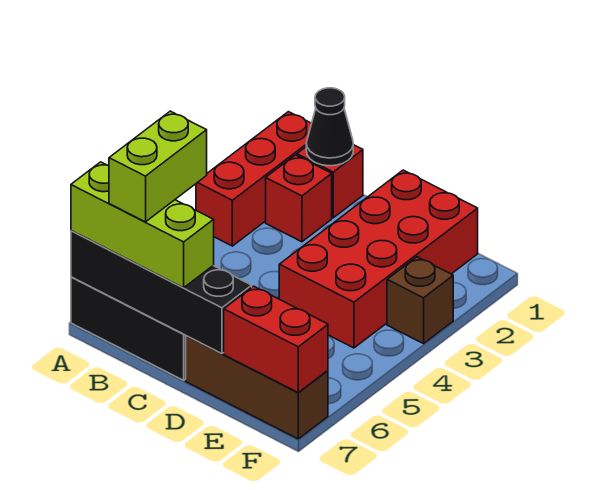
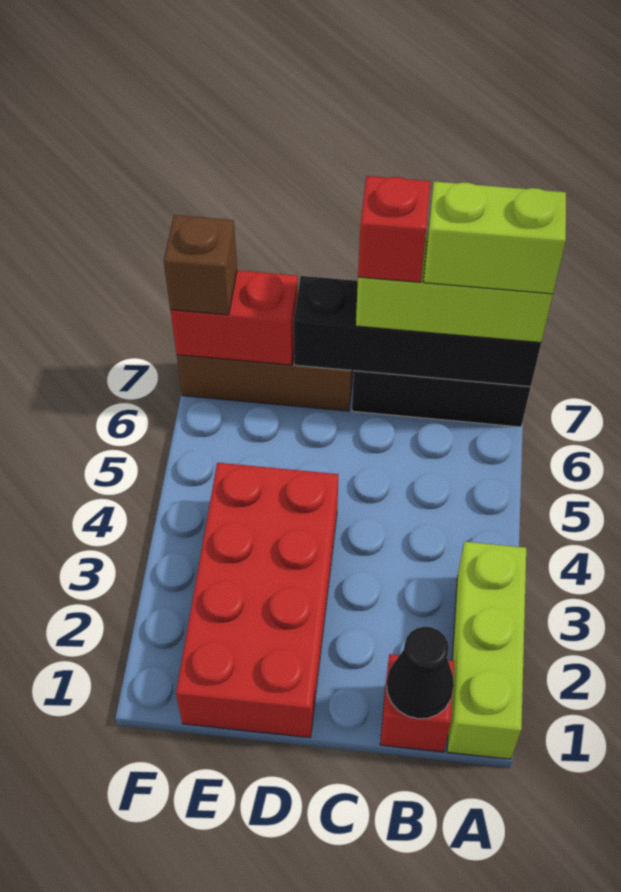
red 1x3 brick [196,112,312,246] -> lime 1x3 brick [447,542,526,759]
red 1x1 brick [266,155,332,242] -> red 1x1 brick moved to [358,176,430,282]
lime 1x2 brick [109,111,207,222] -> lime 1x2 brick turned to [424,181,566,294]
brown 1x1 brick [387,257,453,344] -> brown 1x1 brick moved to [164,215,237,315]

